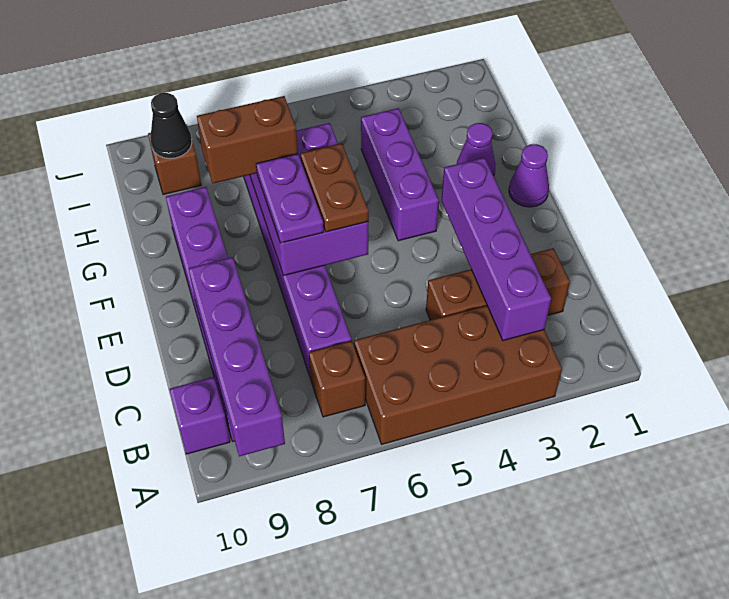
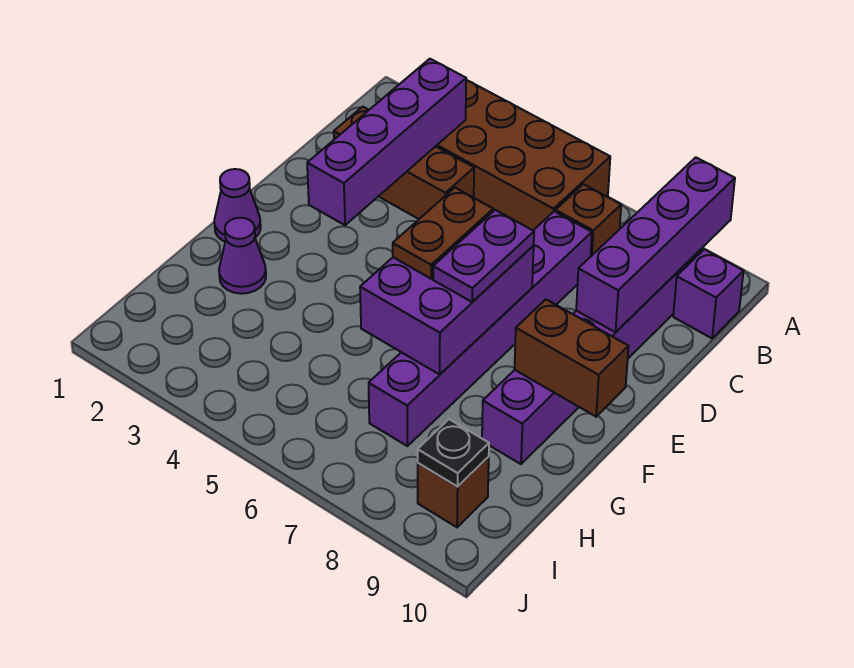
purple 1x3 brick [361,108,439,241] -> none
brown 1x2 brick [197,96,298,183] -> brown 1x2 brick moved to [514,299,629,417]
black 1x1 cone [150,93,192,159] -> black 1x1 plate [418,419,489,487]

